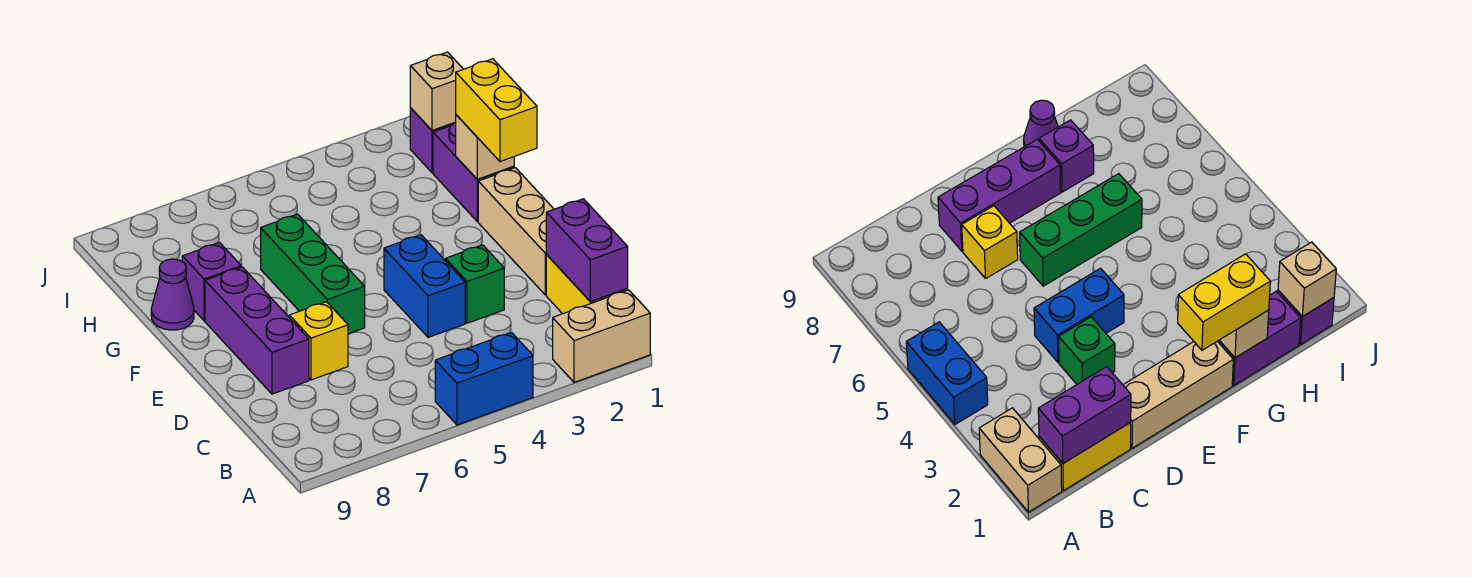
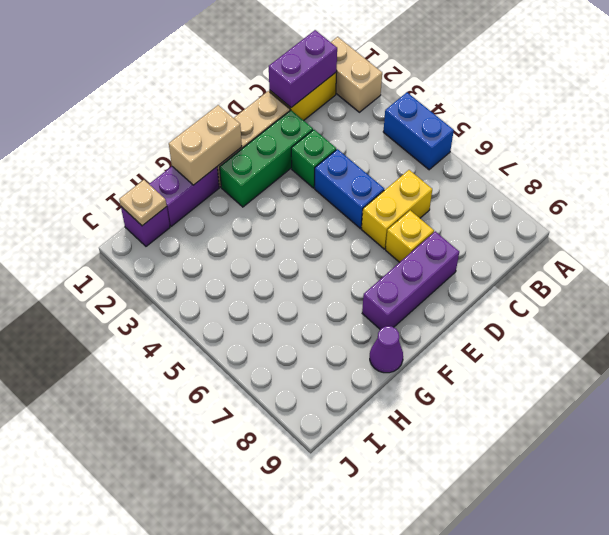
blue 1x2 brick [384,235,465,337] -> blue 1x2 brick turned to [315,149,384,228]
green 1x3 brick [261,214,365,334] -> green 1x3 brick moved to [220,110,313,207]
yellow 1x2 brick [456,59,537,162] -> yellow 1x2 brick moved to [361,170,432,249]
tan 1x1 brick [456,115,514,179] -> tan 1x2 brick [169,105,242,185]
purple 1x1 brick [182,243,241,321] -> none
tan 1x1 brick [410,52,463,130] -> tan 1x1 plate [119,180,167,226]

